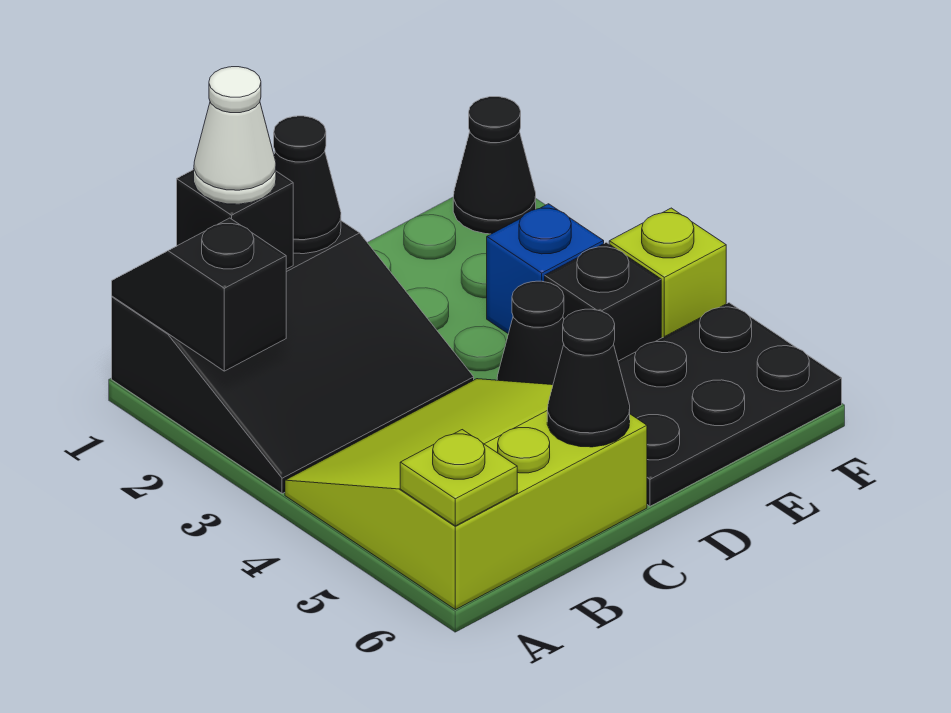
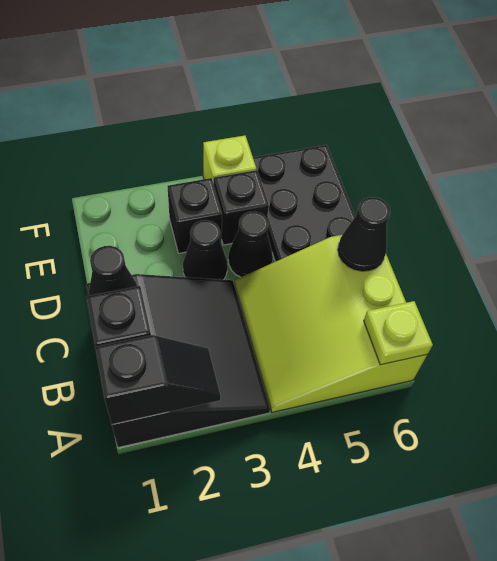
black 1x2 slope [112,218,286,371] -> black 1x2 slope turned to [95,335,221,425]
white 1x1 cone [194,67,276,204] -> none
blue 1x1 brick [487,204,604,334] -> black 1x1 brick [168,178,222,253]
black 1x1 cone [453,97,536,234] -> black 1x1 cone moved to [183,220,228,280]

